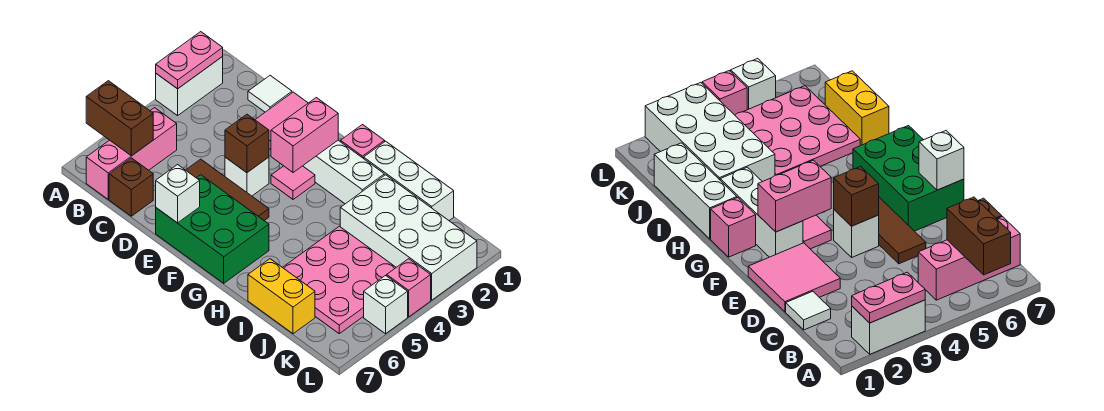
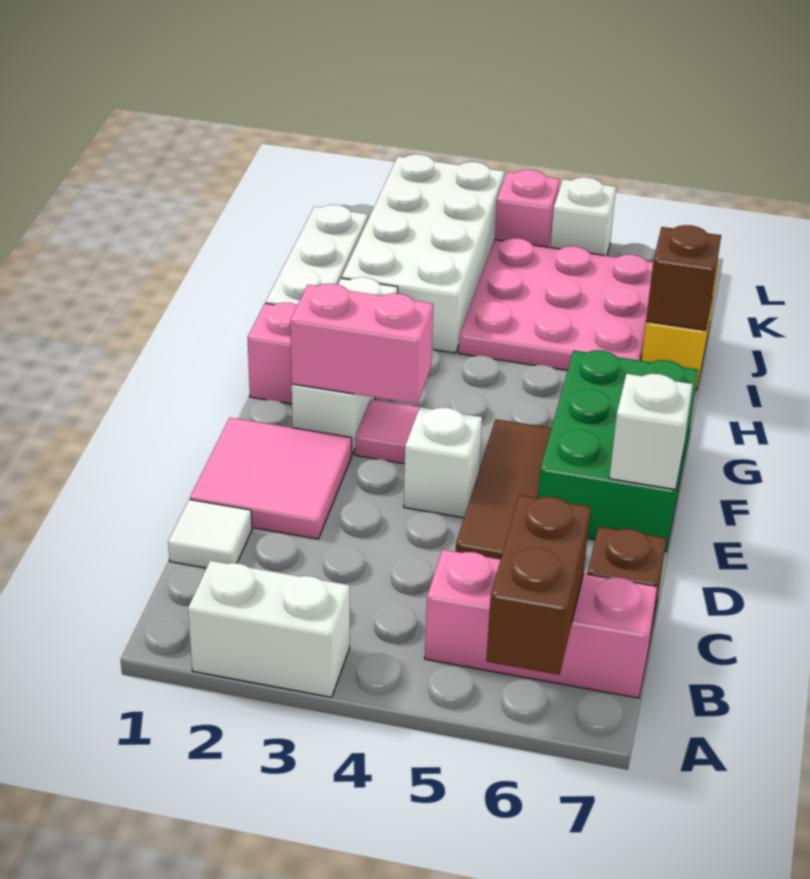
pink 1x2 plate [156,32,223,89] -> none
brown 1x1 brick [225,114,269,173] -> brown 1x1 brick moved to [646,225,721,330]

